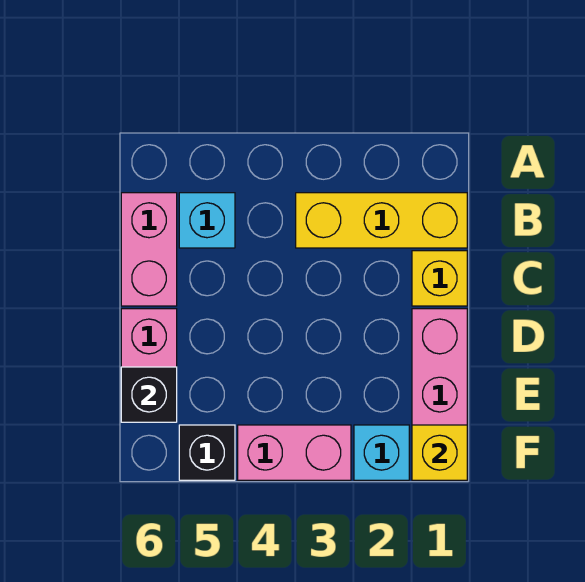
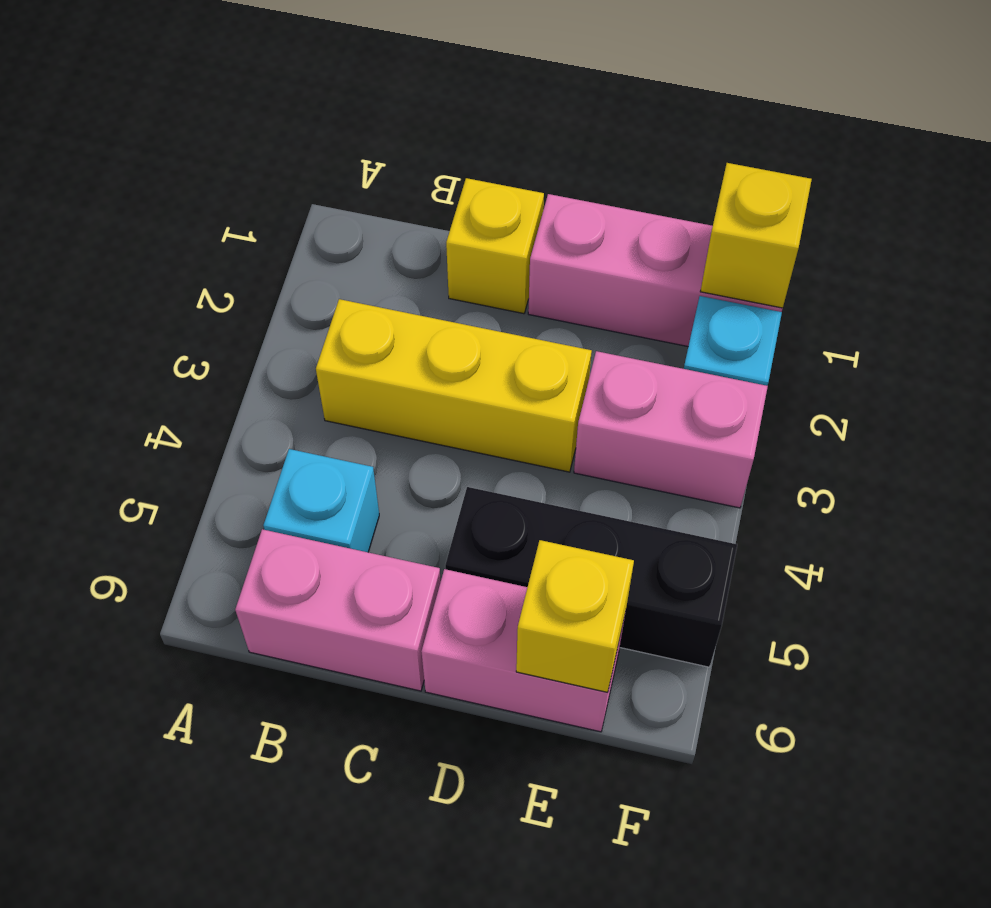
yellow 1x3 brick [296,193,467,248] -> yellow 1x3 brick turned to [316,299,592,472]
black 1x1 brick [121,367,177,422] -> yellow 1x1 brick [516,540,634,693]
pink 1x2 brick [238,425,351,480] -> pink 1x2 brick turned to [574,351,768,508]
black 1x1 brick [179,425,235,480] -> black 1x3 brick [445,487,737,667]

